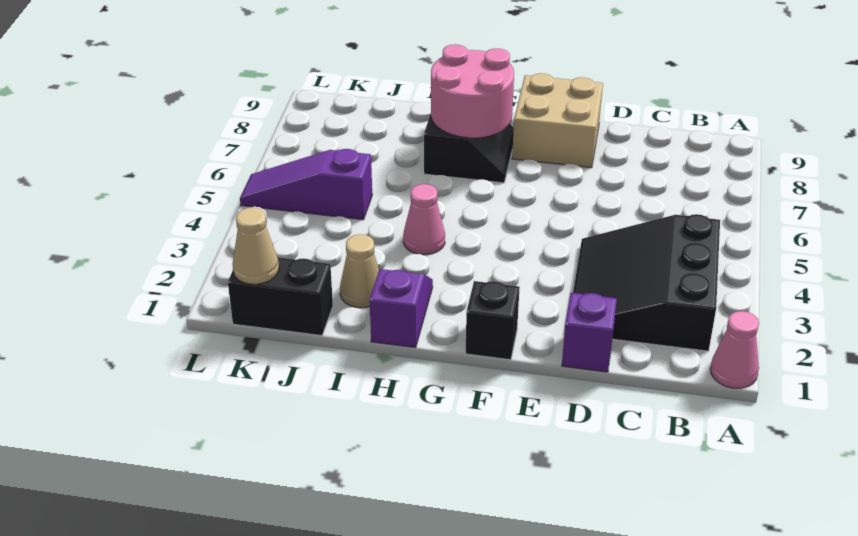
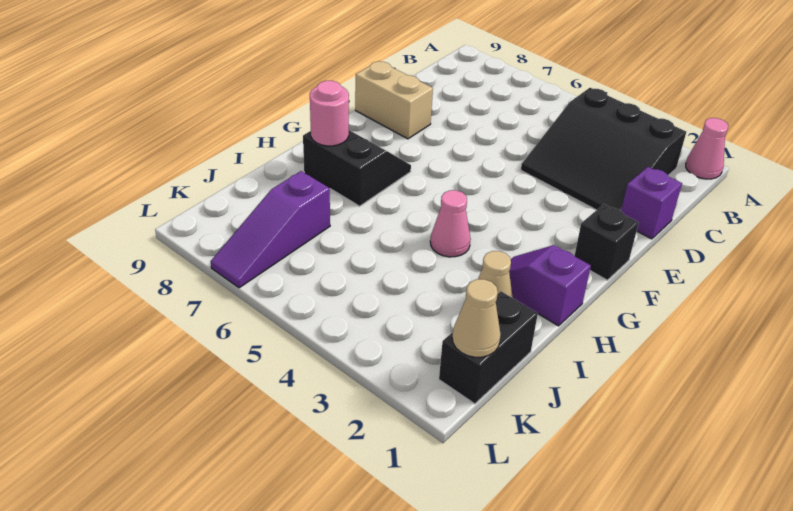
tan 2x2 brick [512,73,603,168] -> tan 1x2 brick [355,61,433,139]
pink 2x2 round brick [431,45,514,138] -> pink 1x1 round brick [310,81,349,146]
purple 1x3 slope [240,149,372,220] -> purple 1x3 slope moved to [211,171,330,288]

